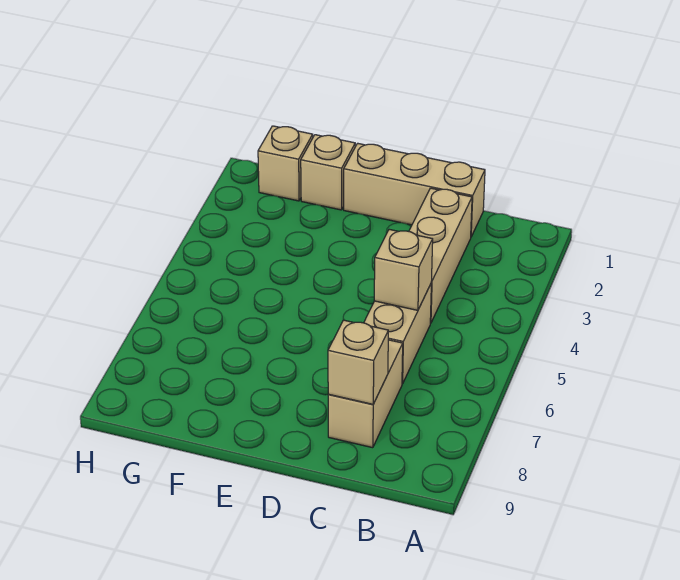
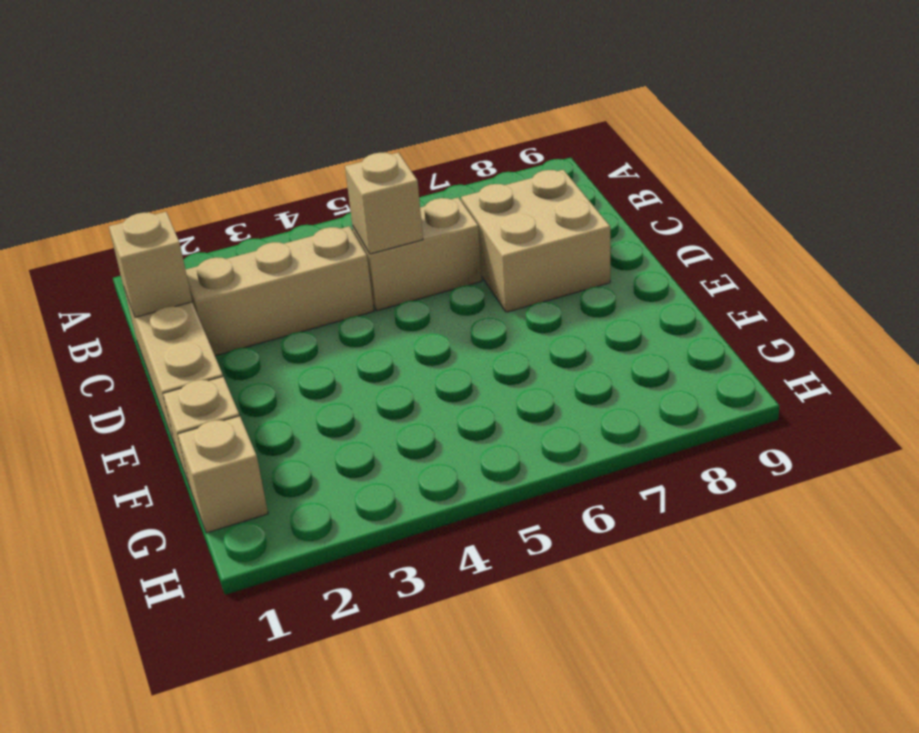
tan 1x2 brick [328,340,403,448] -> tan 2x2 brick [461,170,610,312]
tan 1x1 brick [328,320,388,404] -> tan 1x1 brick moved to [109,212,192,317]

